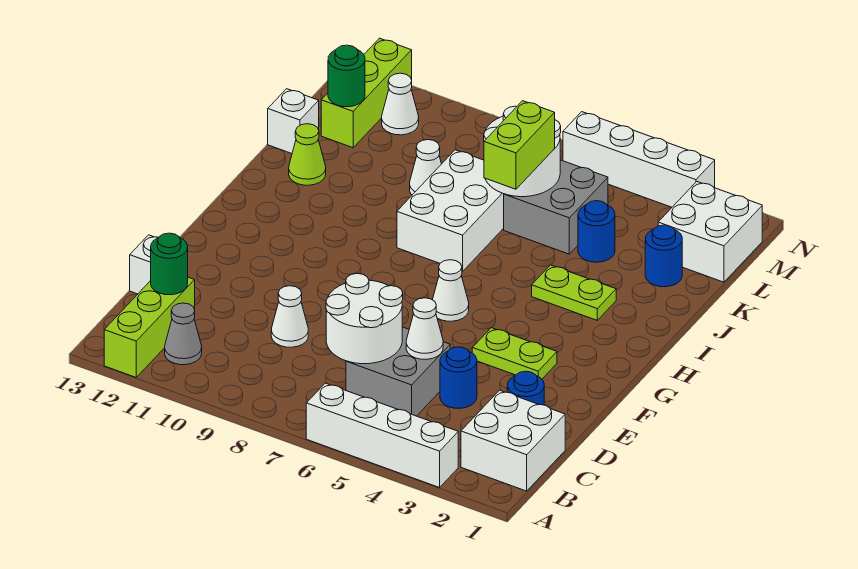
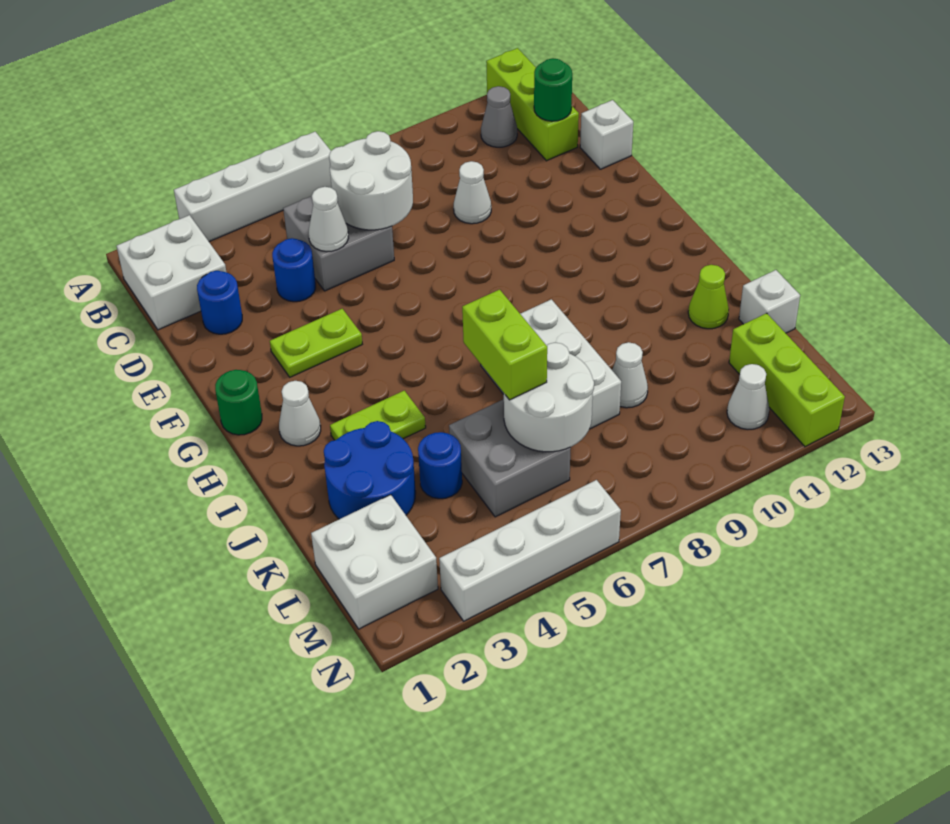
white 1x1 cone [433,260,469,321] -> white 1x1 cone moved to [279,381,321,446]
blue 1x1 round brick [645,225,682,287] -> blue 2x2 round brick [324,421,416,519]
green 1x1 round brick [328,45,365,107] -> green 1x1 round brick moved to [215,370,262,435]

